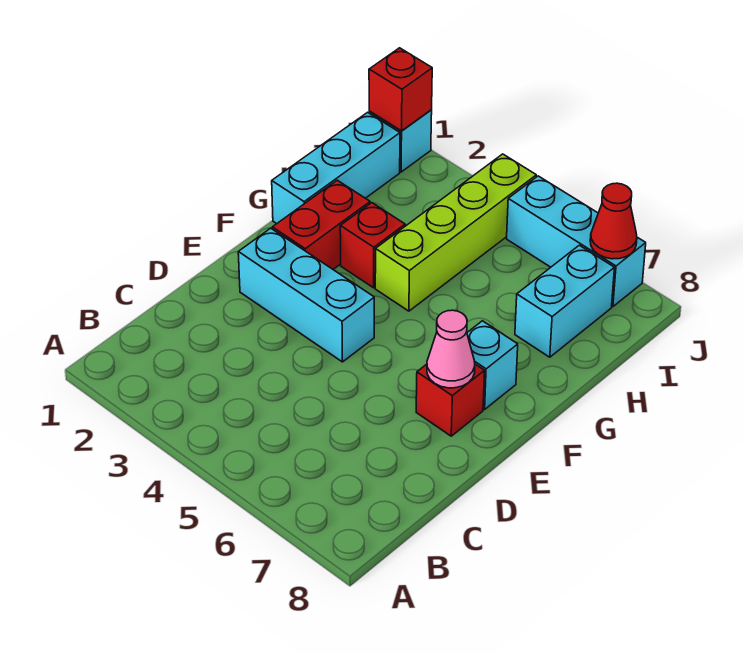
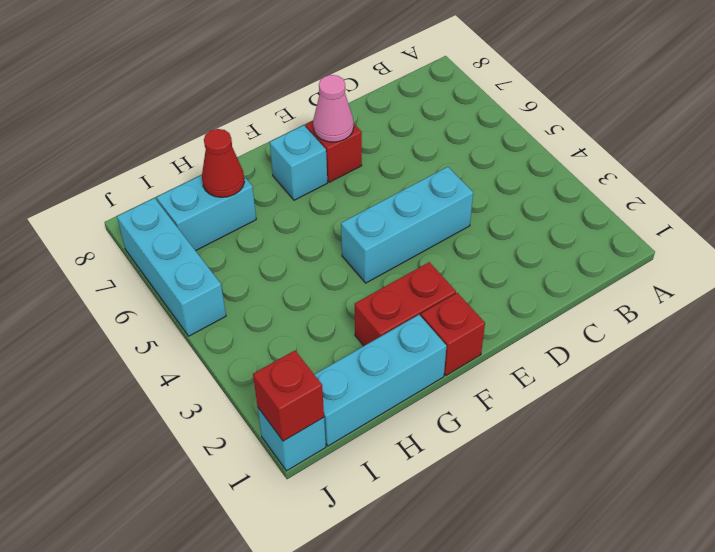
cyan 1x3 brick [238,228,374,362] -> cyan 1x3 brick turned to [341,167,473,283]
red 1x1 brick [340,203,405,288] -> red 1x1 brick moved to [421,293,485,375]
lime 1x4 brick [375,154,536,311] -> none
red 1x1 cone [590,183,637,259] -> red 1x1 cone moved to [202,129,244,197]

